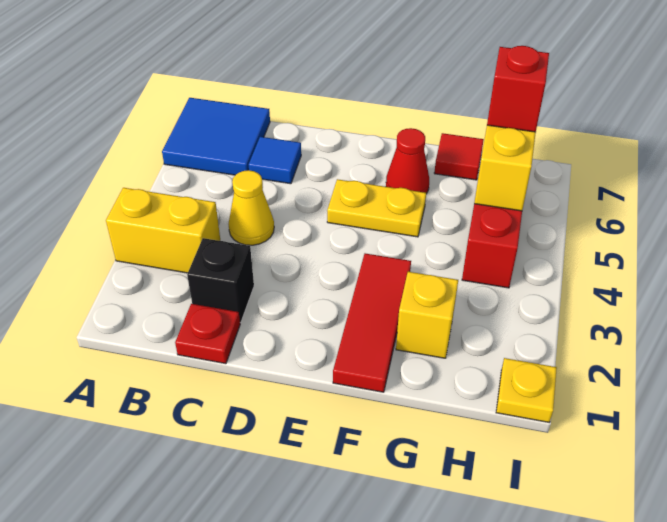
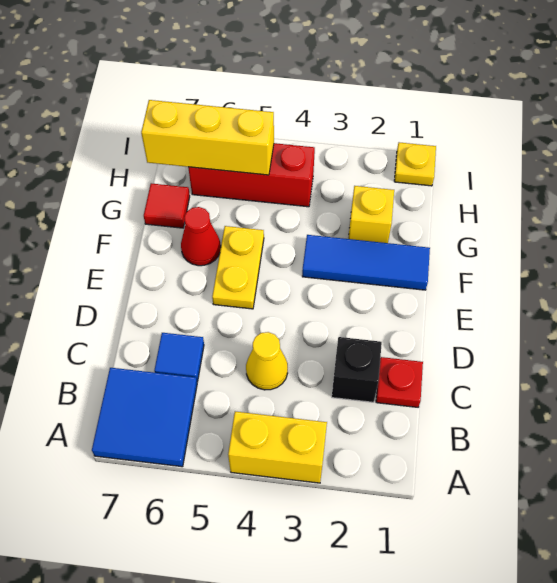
yellow 1x2 brick [106,188,220,273] -> yellow 1x2 brick turned to [228,412,327,483]
red 1x3 tile [333,253,411,392] -> blue 1x3 tile [302,235,430,290]
red 1x1 brick [487,46,549,132] -> none

